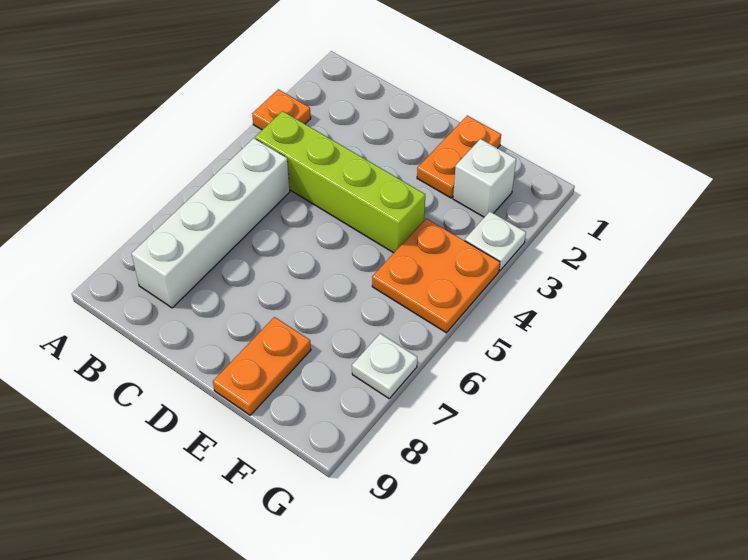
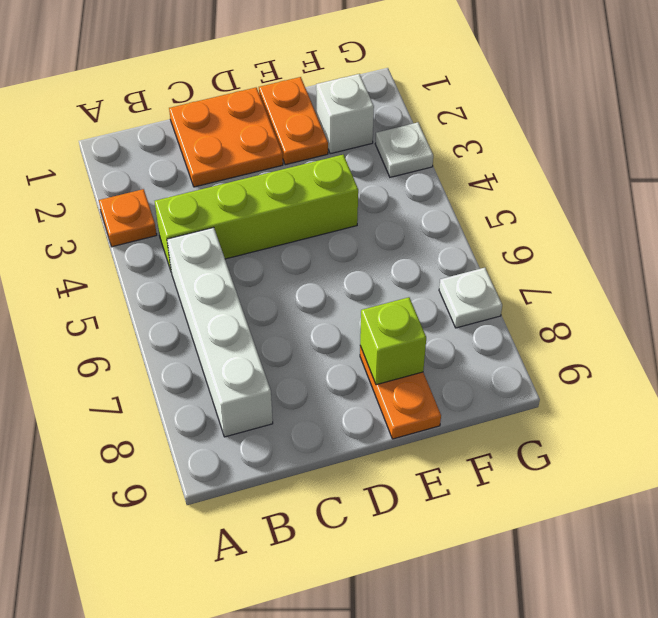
none -> lime 1x1 brick [360,297,426,385]
orange 2x2 plate [372,218,500,333] -> orange 2x2 plate moved to [169,88,283,187]

